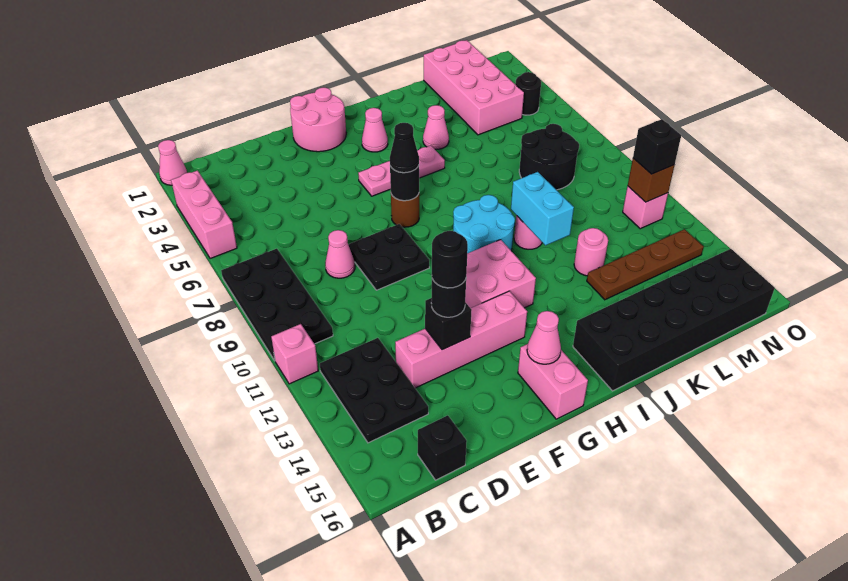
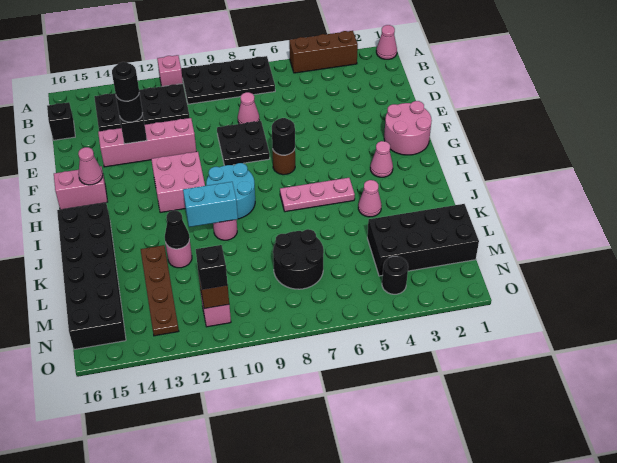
pink 1x3 brick [171,171,237,259] -> brown 1x3 brick [289,31,358,73]
black 2x3 plate [320,338,428,443] -> black 2x4 plate [94,84,190,131]
pink 1x4 brick [395,291,527,388] -> pink 1x4 brick turned to [98,118,196,167]
pink 1x3 plate [358,146,445,196] -> pink 1x3 plate turned to [280,178,355,212]
black 1x1 cone [390,123,419,173] -> black 1x1 cone moved to [165,210,190,249]
pink 2x4 brick [424,40,524,135] -> black 2x4 brick [367,204,479,276]

